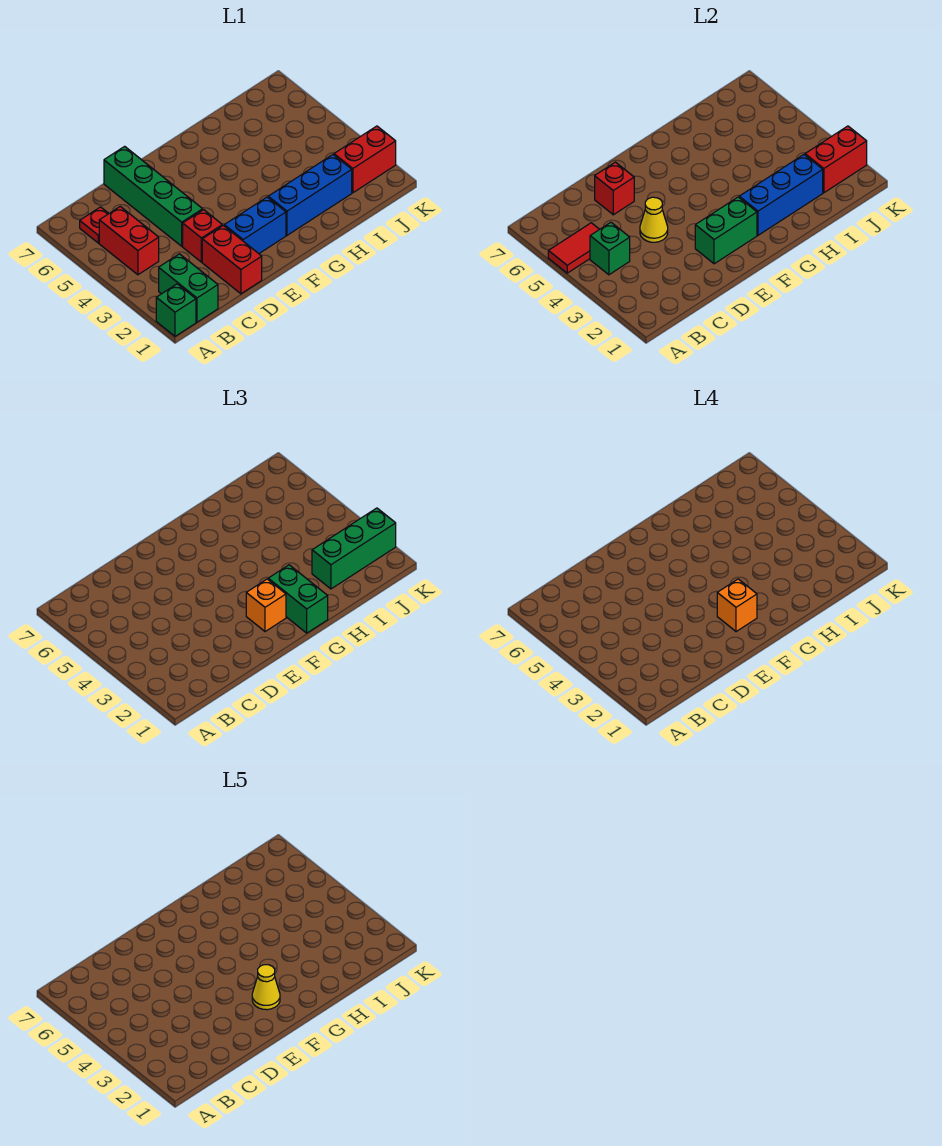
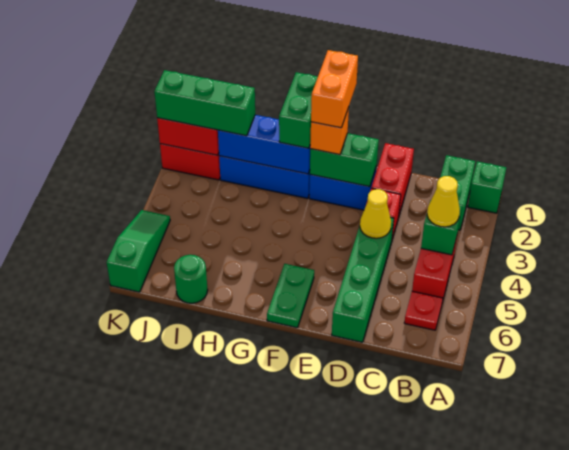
red 1x2 tile [548,223,599,273] -> none
red 1x1 brick [595,162,634,215] -> none
orange 1x1 brick [717,579,757,632] -> orange 1x2 brick [311,50,358,128]
yellow 1x1 cone [252,965,280,1010] -> yellow 1x1 cone moved to [427,176,460,227]
none -> green 1x2 plate [267,264,314,328]
none -> green 1x1 round brick [174,255,208,303]
none -> green 1x3 slope [107,210,170,292]

